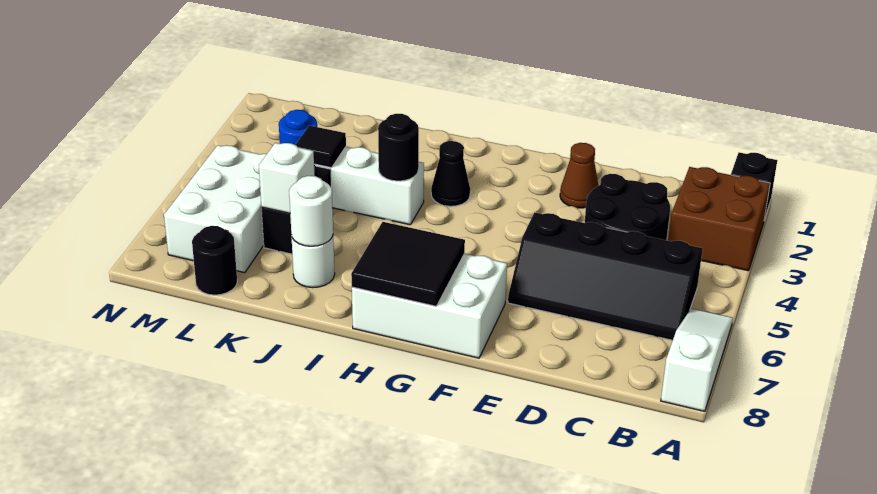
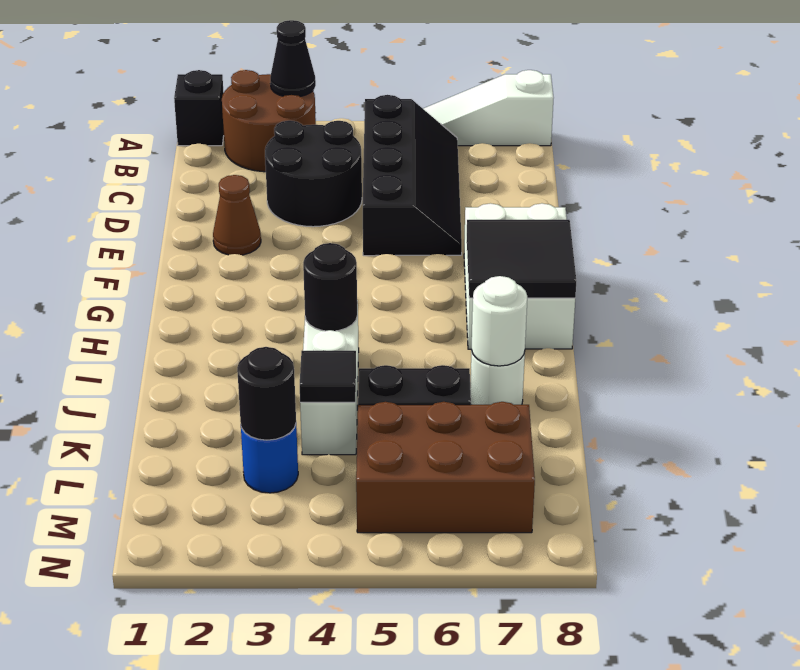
brown 2x2 brick [668,167,770,271] -> brown 2x2 round brick [222,70,316,172]
black 1x1 cone [431,141,470,206] -> black 1x1 cone moved to [270,20,316,97]
white 1x1 brick [259,143,315,213] -> none
white 2x3 brick [164,145,267,273] -> brown 2x3 brick [356,402,535,533]
black 1x1 round brick [192,226,237,295] -> black 1x1 round brick moved to [237,347,296,440]

